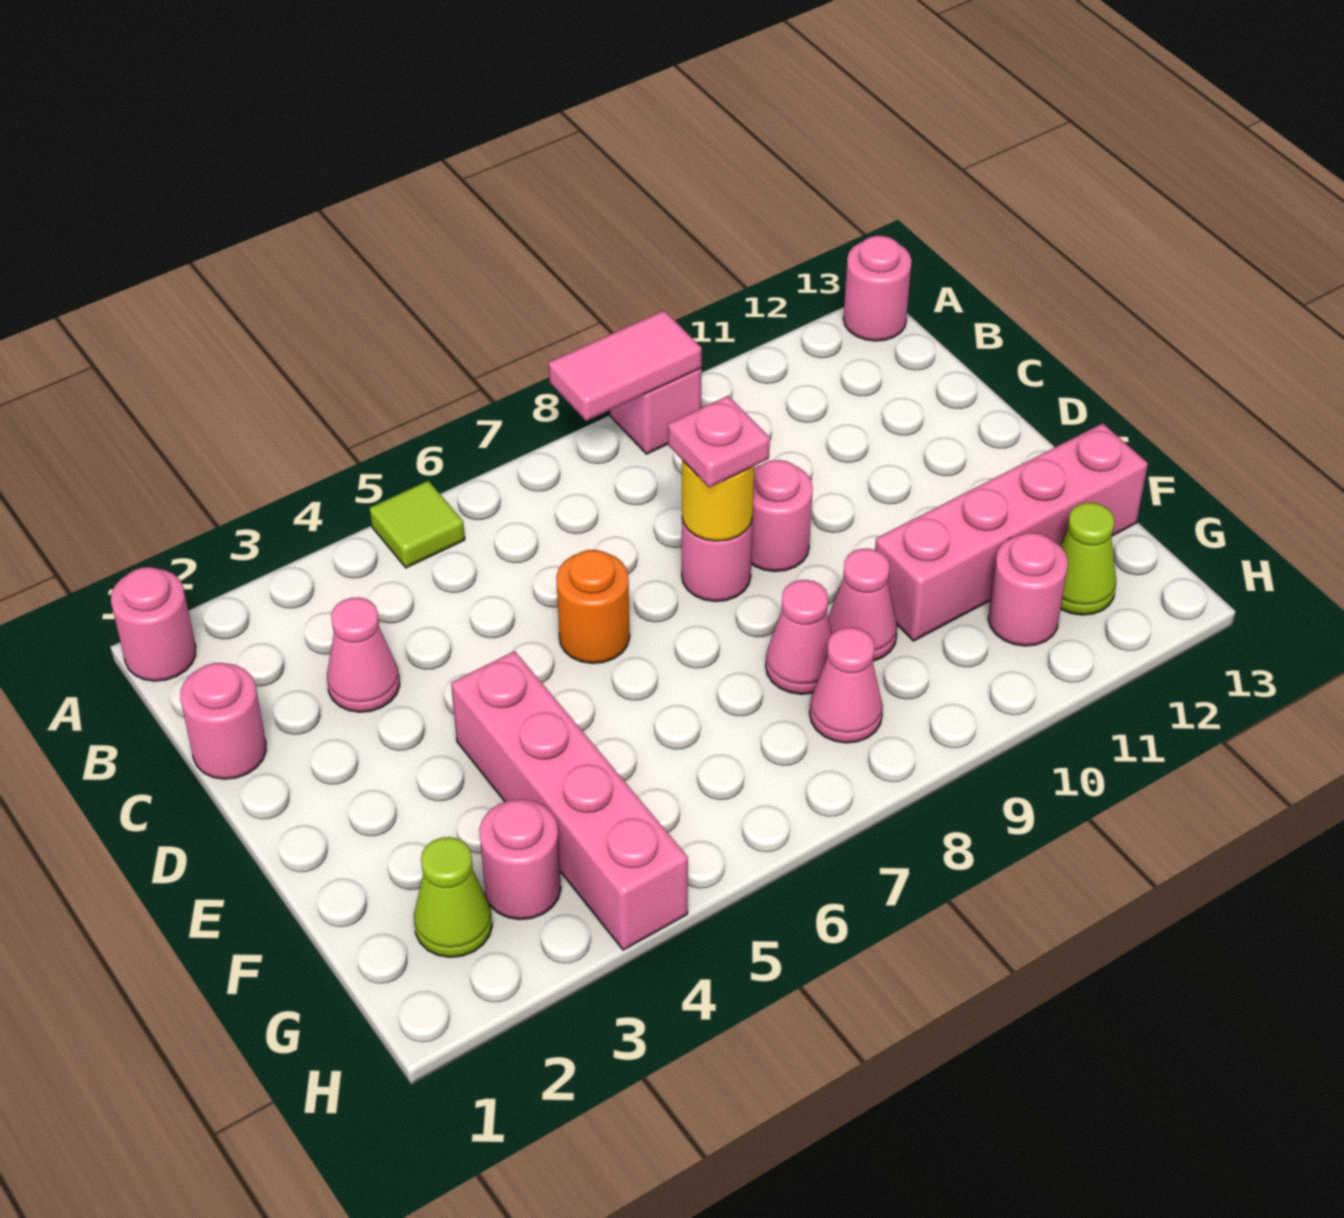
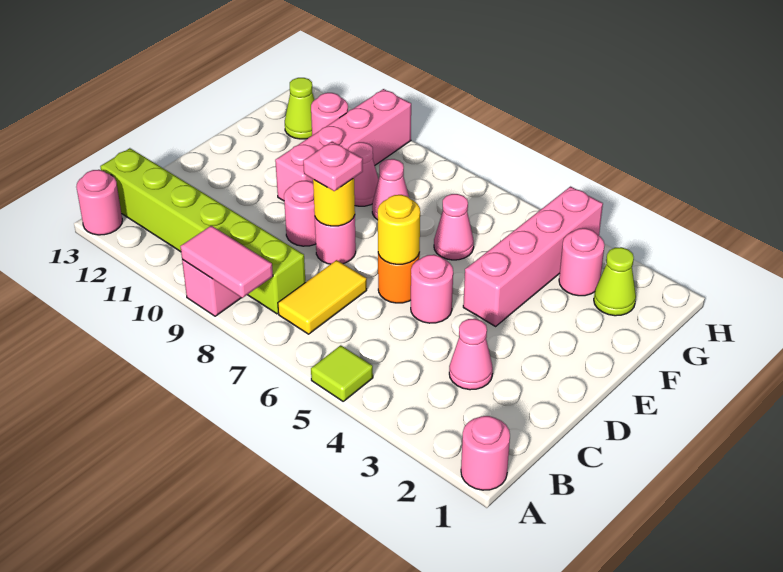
none -> yellow 1x2 tile [278,260,367,334]
none -> lime 1x6 brick [100,148,305,314]
pink 1x1 round brick [180,663,266,779] -> pink 1x1 round brick moved to [411,255,453,323]
none -> yellow 1x1 round brick [378,195,420,264]
pink 1x4 brick [875,423,1148,641] -> pink 1x4 brick turned to [275,89,411,201]
pink 1x1 cone [810,627,883,743] -> pink 1x1 cone moved to [434,194,474,260]

